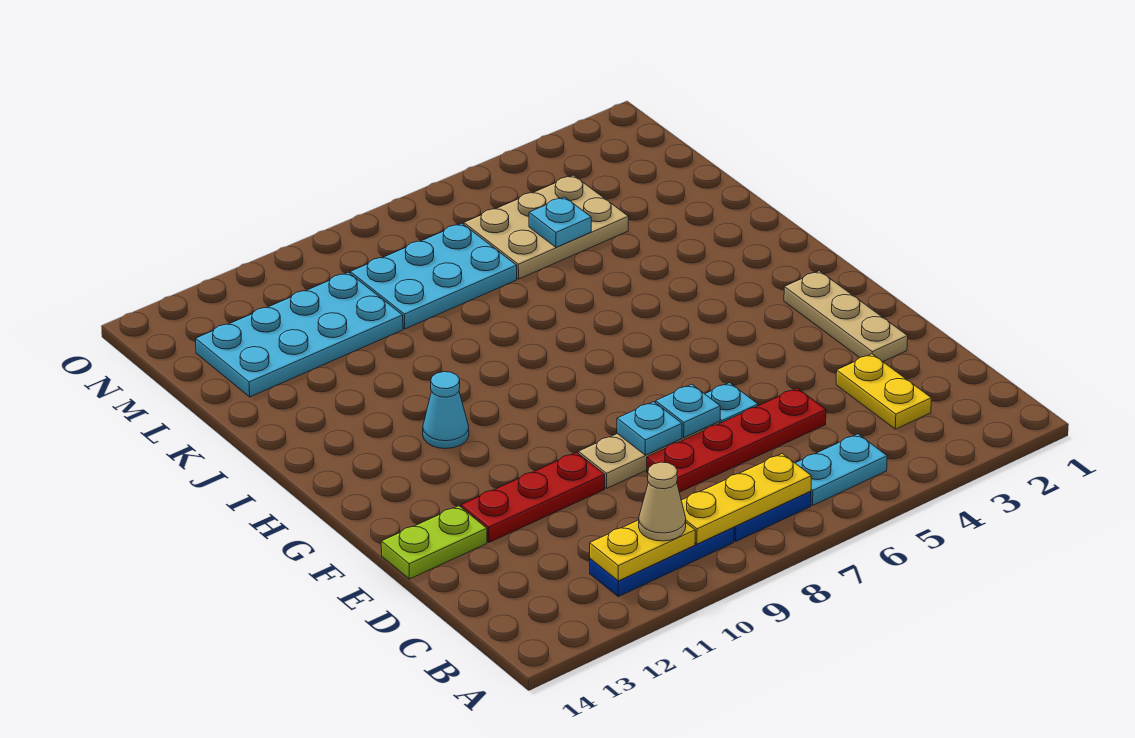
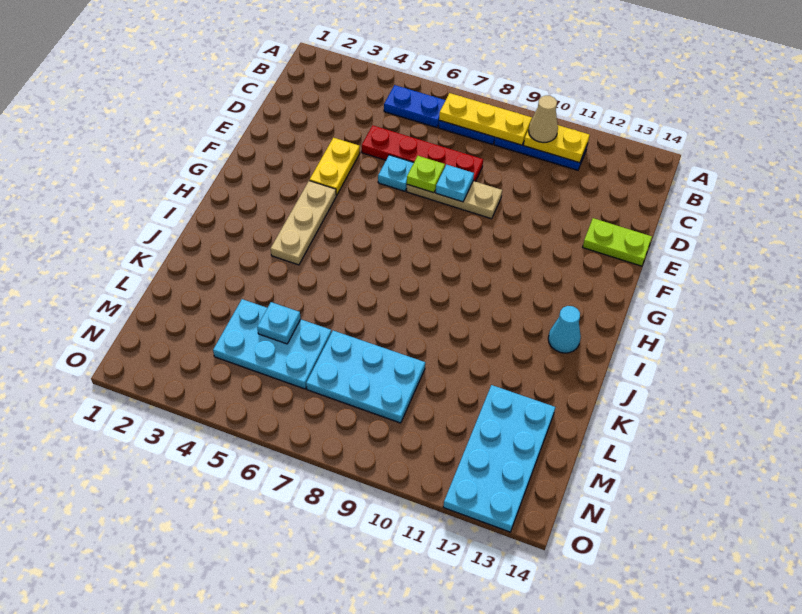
cyan 1x2 plate [796,434,887,505] -> blue 1x2 plate [384,85,446,128]
yellow 1x2 plate [836,354,931,429] -> yellow 1x2 plate moved to [310,138,360,196]
tan 1x3 plate [784,271,908,361] -> tan 1x3 plate moved to [271,181,336,265]
cyan 1x1 plate [656,384,720,437] -> lime 1x1 plate [407,156,445,193]
red 1x3 plate [461,452,605,542] -> none
cyan 1x1 cone [423,372,469,448] -> cyan 1x1 cone moved to [548,306,581,353]
tan 2x3 plate [464,175,629,279] -> cyan 2x3 plate [213,299,332,389]
cyan 2x4 plate [196,272,403,397] -> cyan 2x4 plate turned to [443,385,555,532]

